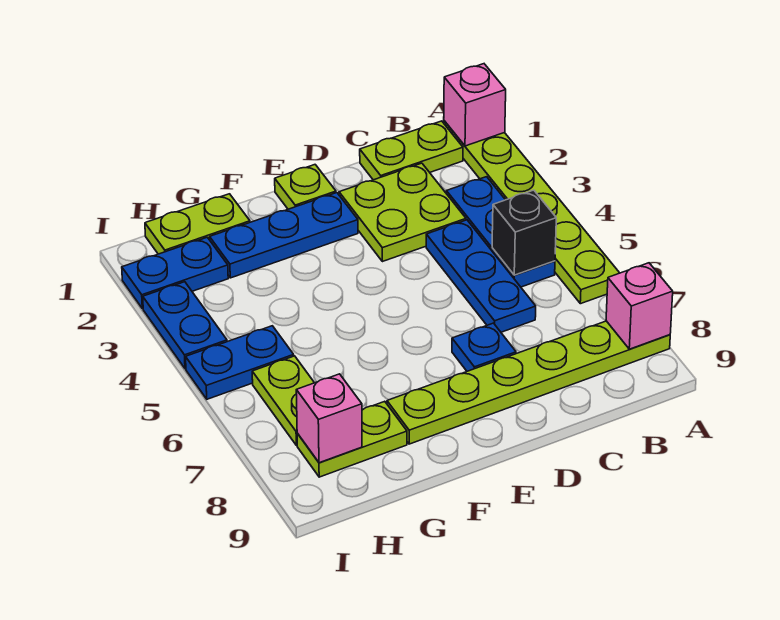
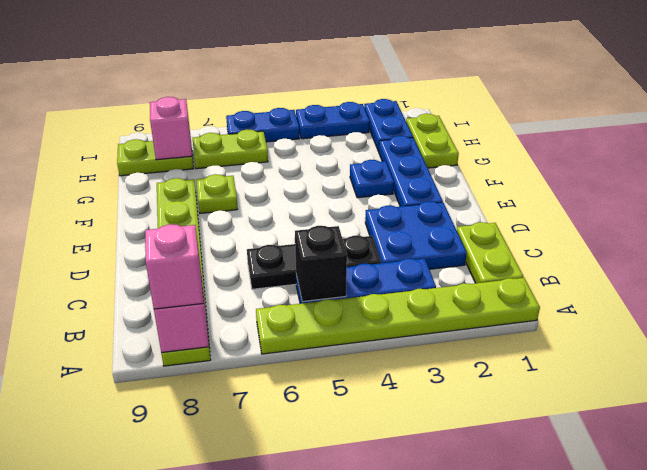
pink 1x1 brick [444,64,506,146] -> pink 1x1 brick moved to [145,224,204,309]
lime 2x2 plate [339,163,466,262] -> blue 2x2 plate [365,201,467,269]
blue 1x3 plate [426,220,536,332] -> black 1x3 plate [247,236,381,289]
blue 1x1 plate [452,323,516,371] -> blue 1x1 plate moved to [350,160,394,198]
lime 1x1 plate [275,165,336,209] -> lime 1x1 plate moved to [196,174,238,213]
lime 1x2 plate [297,401,407,477] -> lime 1x2 plate turned to [117,139,194,176]
blue 1x2 plate [186,326,294,399] -> blue 1x2 plate turned to [226,108,299,142]

